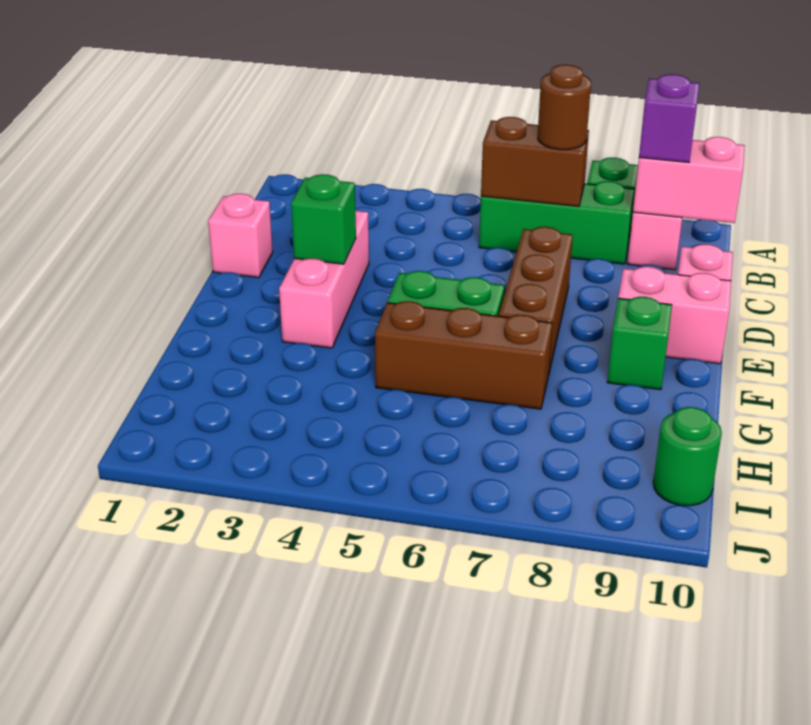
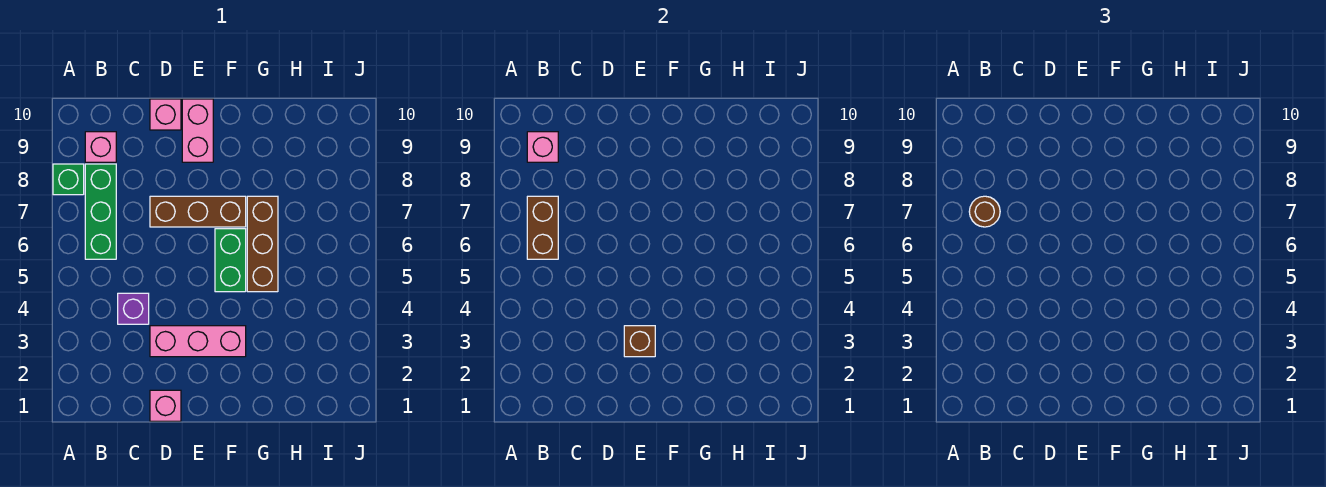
pink 1x2 brick [633,137,745,223] -> pink 1x1 brick [527,132,558,162]
purple 1x1 brick [639,74,700,162] -> purple 1x1 brick moved to [118,293,149,324]
green 1x1 brick [291,174,356,264] -> brown 1x1 brick [624,326,655,357]
green 1x1 brick [607,297,672,390] -> none
green 1x1 round brick [653,407,722,506] -> none

